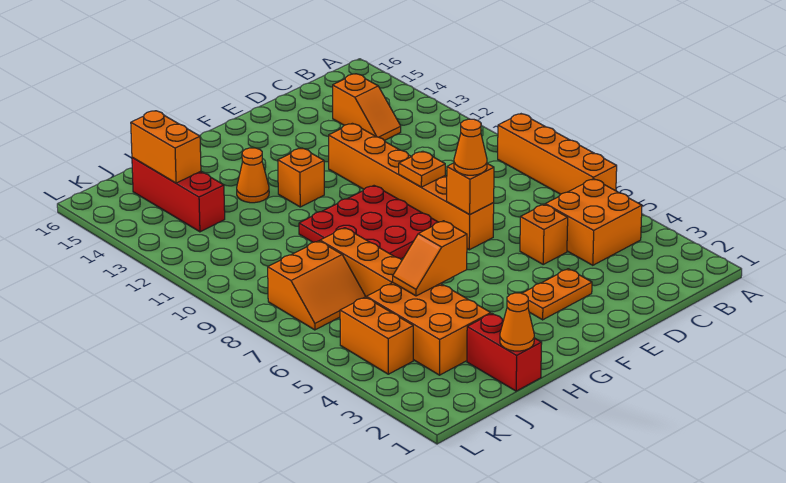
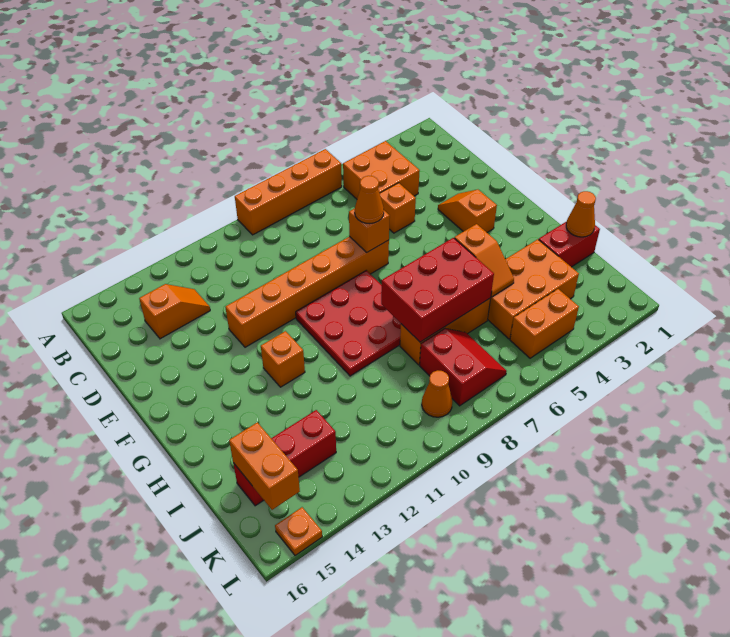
orange 1x2 plate [522,269,592,320] -> orange 1x2 slope [438,190,497,232]
orange 1x1 plate [399,151,445,187] -> orange 1x1 plate moved to [275,507,322,556]
none -> red 2x3 brick [381,238,494,342]
orange 1x1 cone [237,148,269,203] -> orange 1x1 cone moved to [422,370,452,417]
orange 2x2 slope [268,241,366,330] -> red 2x2 slope [420,329,507,406]
orange 1x2 brick [131,111,201,183] -> orange 1x2 brick turned to [229,422,300,510]

